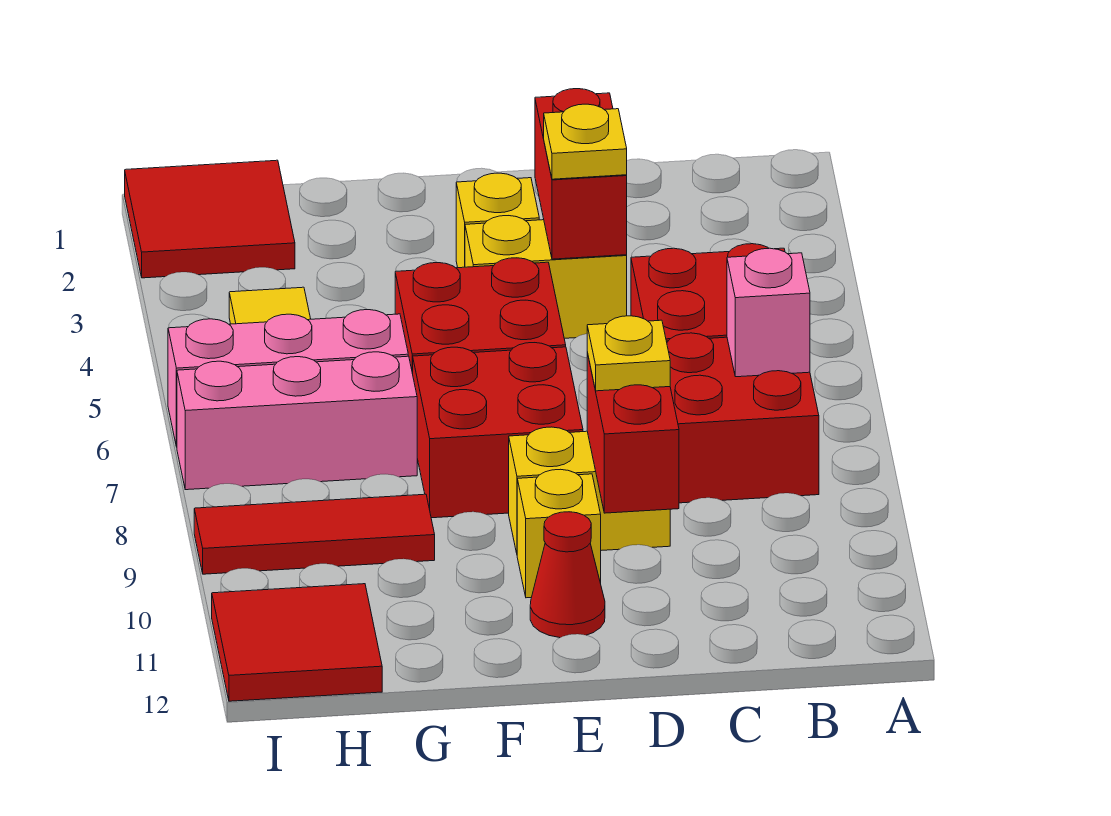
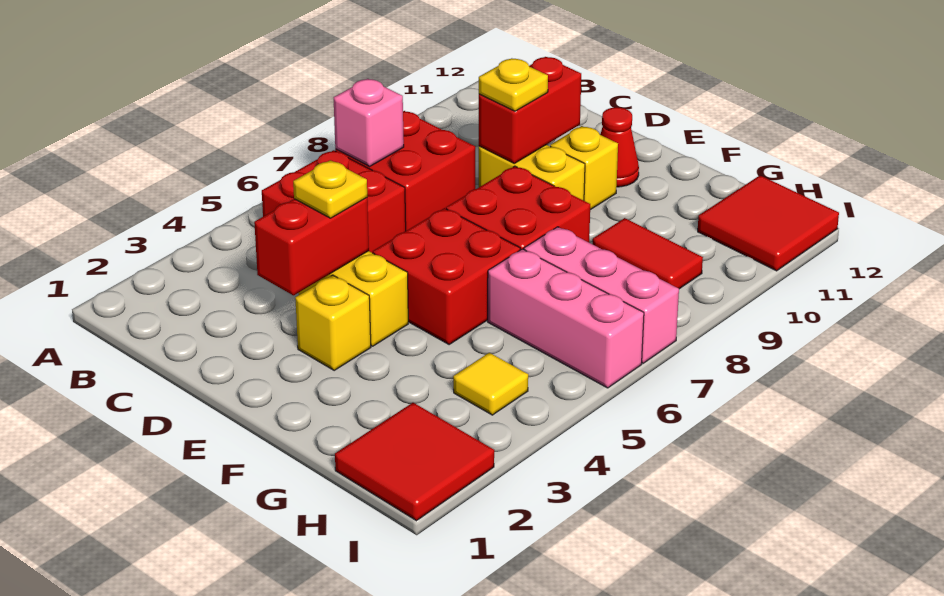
red 1x3 tile [194,494,435,574] -> red 1x2 tile [593,218,703,289]

